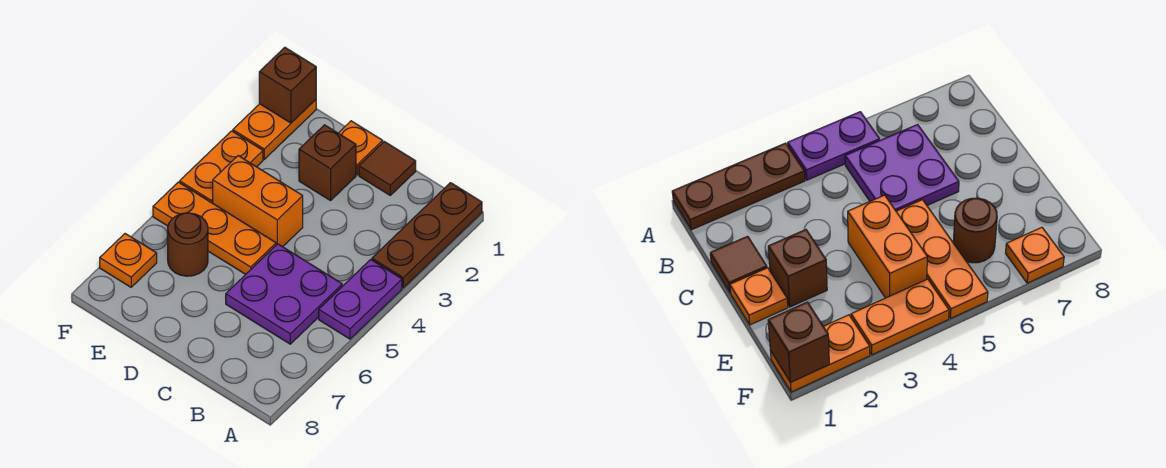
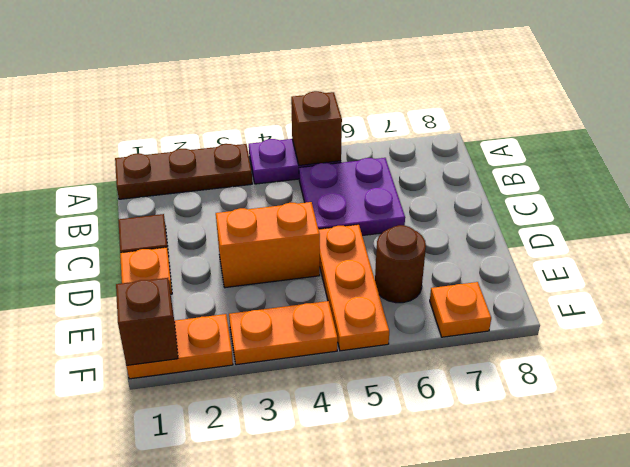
brown 1x1 brick [299,125,356,201] -> brown 1x1 brick moved to [291,91,342,165]
orange 1x2 brick [213,156,303,247] -> orange 1x2 brick turned to [216,202,320,288]

